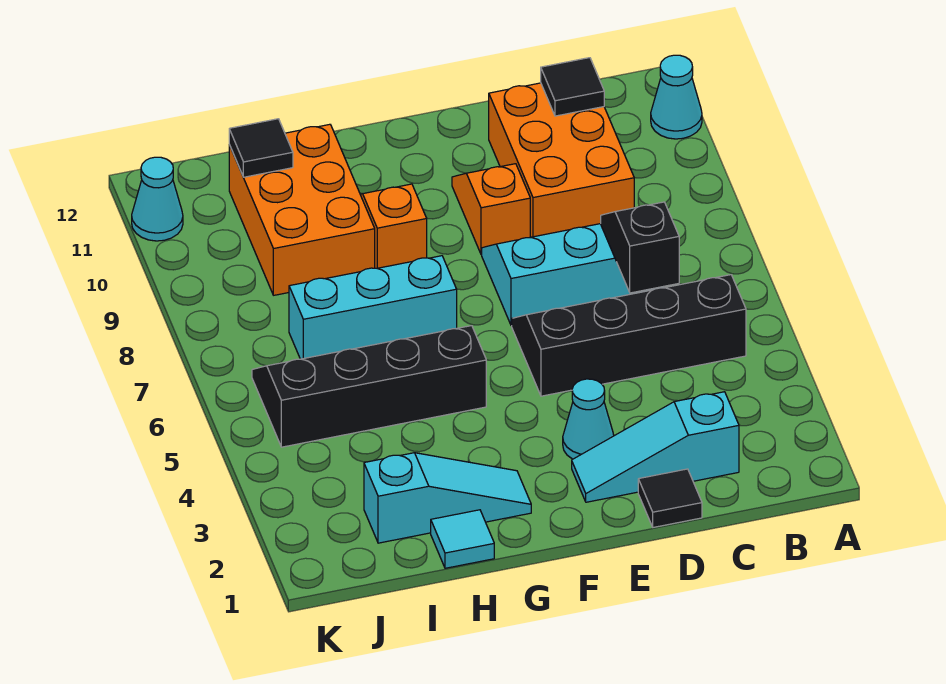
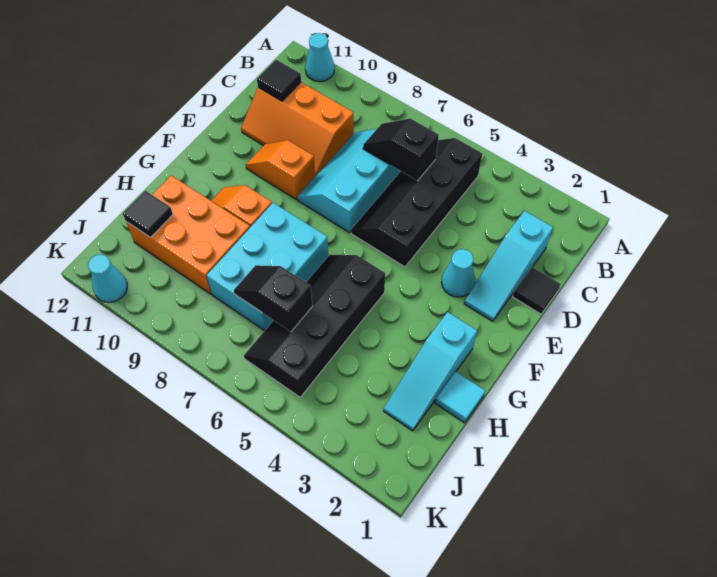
orange 2x3 brick [489,83,634,237] -> orange 2x3 slope [241,82,354,176]
cyan 1x3 slope [364,453,531,543] -> cyan 1x3 slope turned to [383,312,477,431]
cyan 1x3 brick [289,256,457,359] -> cyan 2x3 brick [207,203,328,331]
none -> black 1x2 slope [234,265,313,332]

